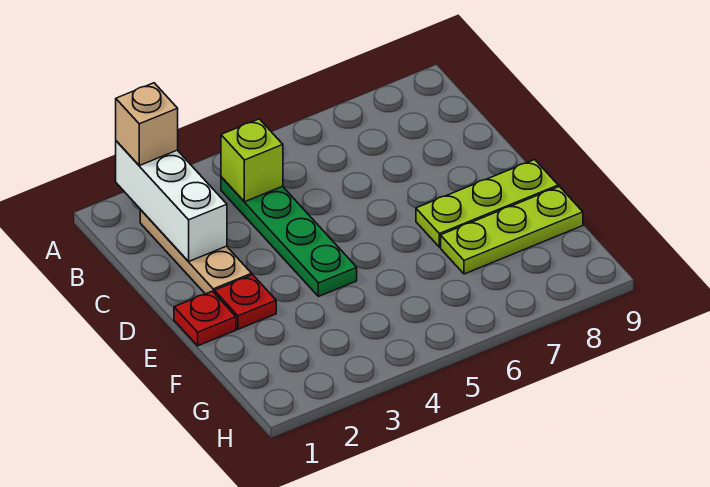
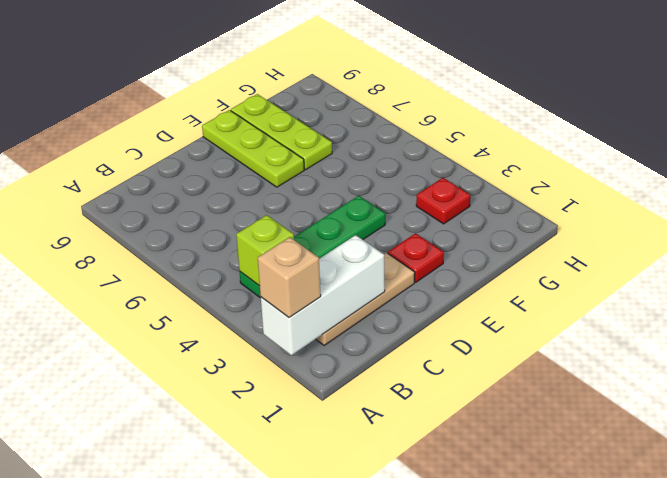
red 1x1 plate [174,291,236,346] -> red 1x1 plate moved to [416,178,470,224]

